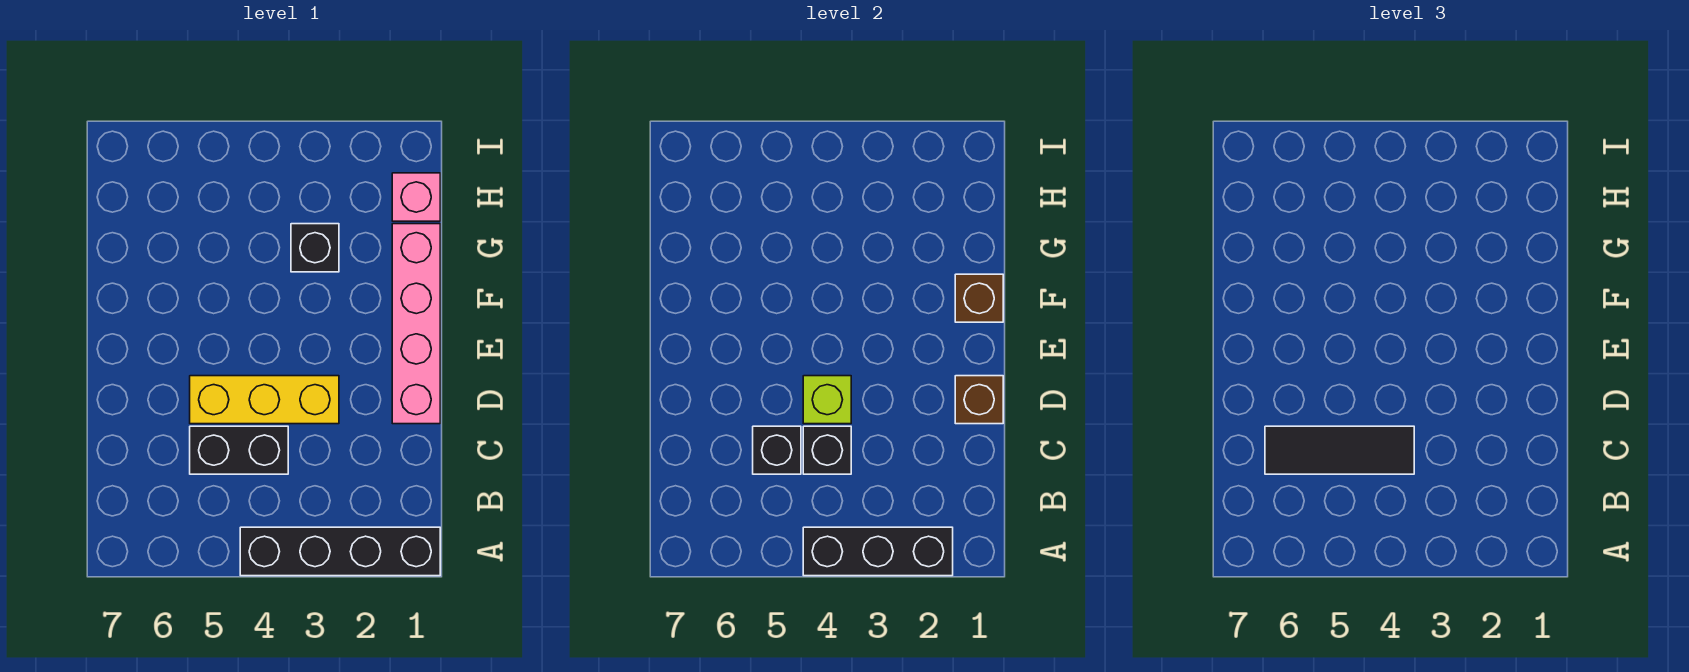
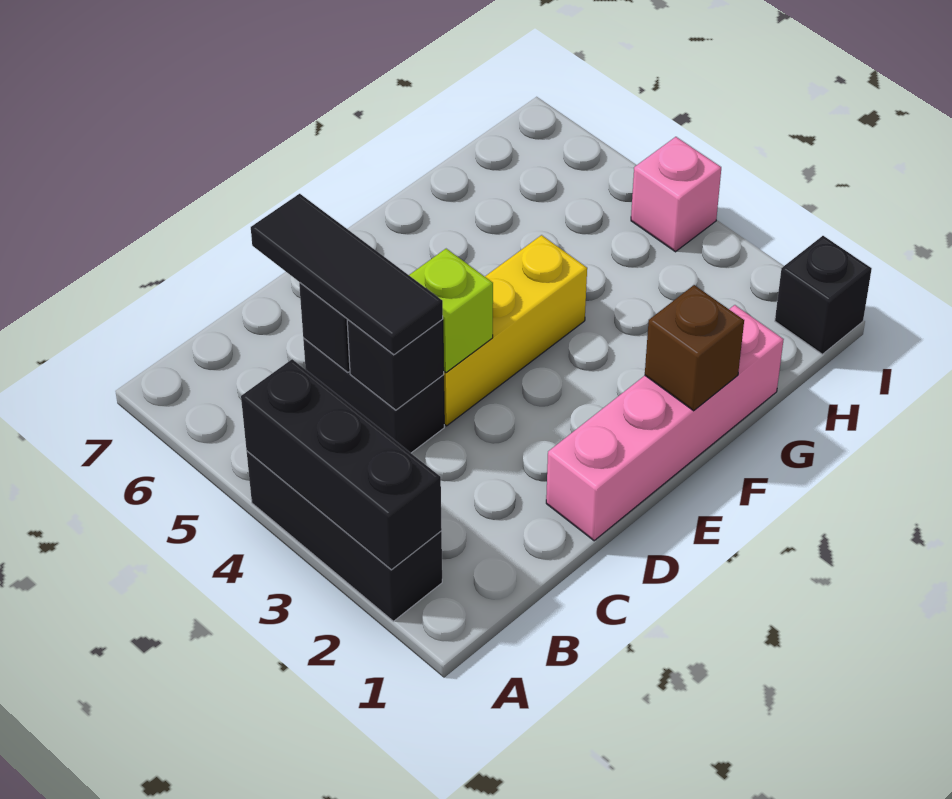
black 1x4 brick [240,527,440,576] -> black 1x3 brick [247,451,442,621]
brown 1x1 brick [955,376,1003,424] -> none
yellow 1x3 brick [190,376,339,424] -> yellow 1x3 brick turned to [443,235,587,426]
black 1x1 brick [291,224,339,272] -> black 1x1 brick moved to [775,236,872,354]
pink 1x1 brick [392,173,440,221] -> pink 1x1 brick moved to [631,137,721,252]

